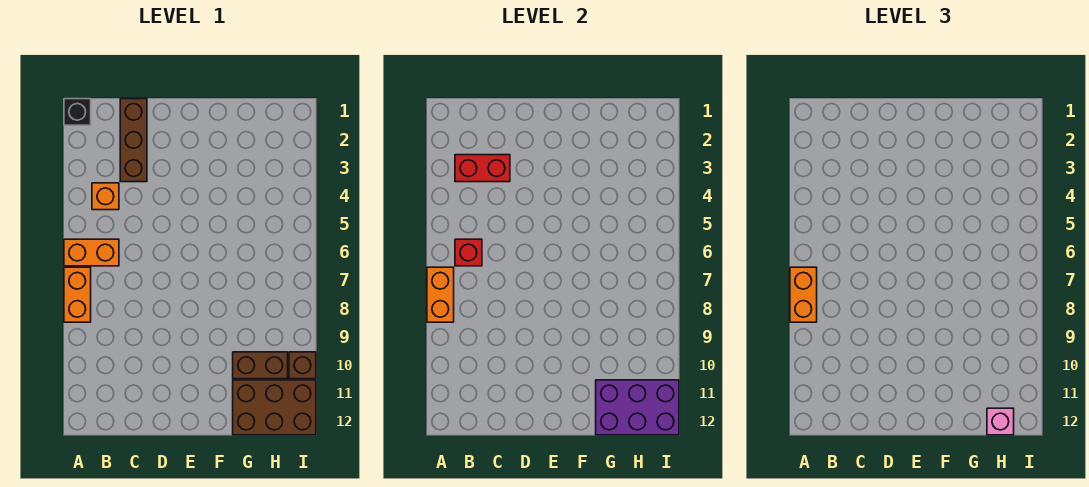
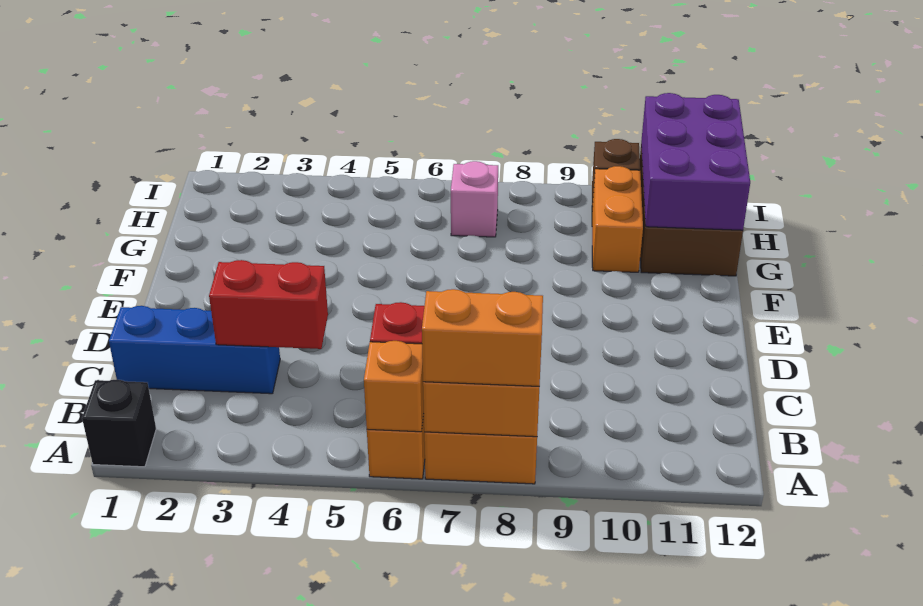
red 1x2 brick [455,155,510,182] -> red 1x2 brick turned to [209,260,328,349]
orange 1x1 brick [92,183,119,210] -> orange 1x1 brick moved to [364,341,424,432]
brown 1x3 brick [120,99,147,182] -> blue 1x3 brick [109,306,280,394]
brown 1x2 brick [233,352,288,379] -> orange 1x2 brick [592,166,643,272]
pink 1x1 brick [987,408,1014,435] -> pink 1x1 brick moved to [451,161,498,237]

